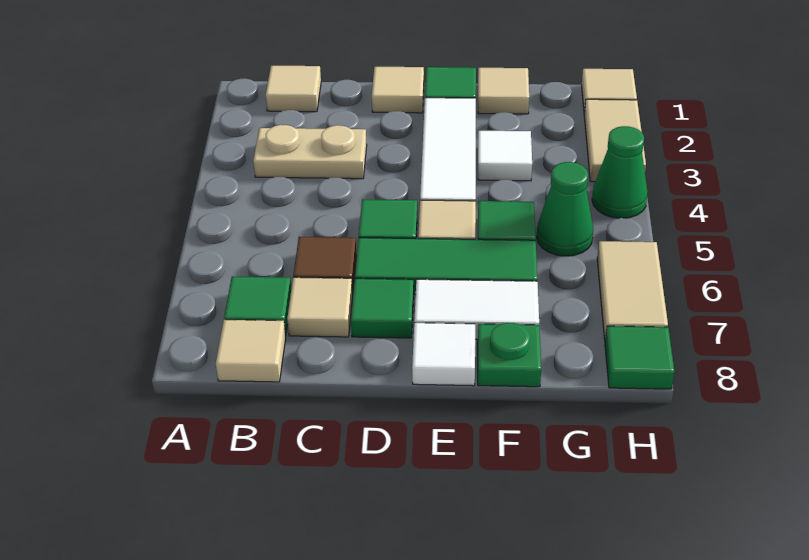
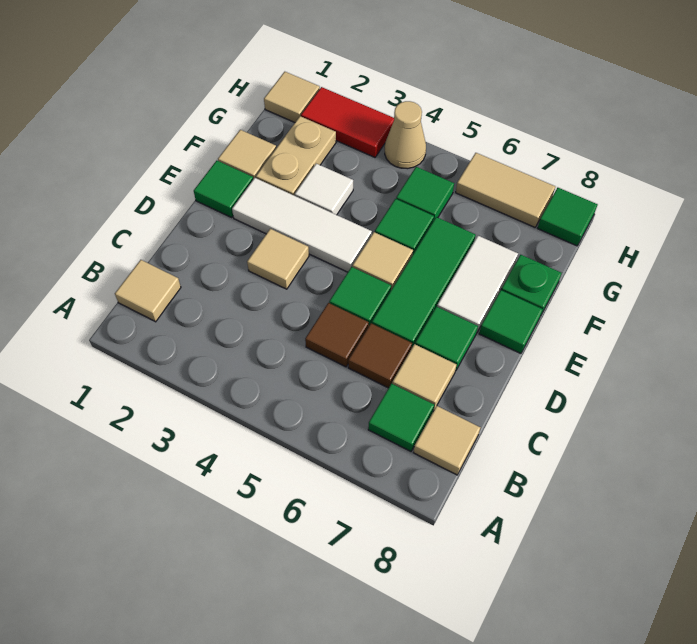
tan 1x2 plate [253,125,367,179] -> tan 1x2 plate moved to [256,116,336,196]
none -> brown 1x1 tile [305,303,369,367]
tan 1x1 tile [372,67,424,113] -> tan 1x1 tile moved to [247,229,309,289]
white 1x1 tile [412,323,475,386] -> green 1x1 tile [479,290,543,353]
green 1x1 cone [537,162,593,256] -> green 1x1 tile [396,167,454,219]
tan 1x2 tile [584,99,646,182] -> red 1x2 tile [301,87,394,157]
green 1x1 cone [592,126,648,218] -> tan 1x1 cone [385,101,426,169]

